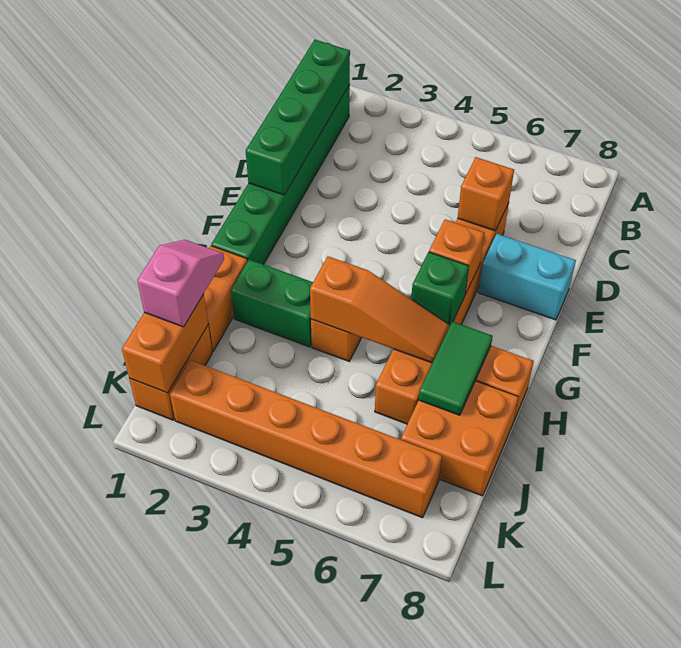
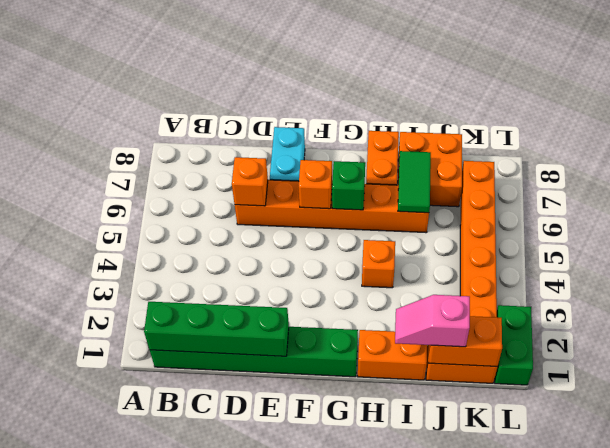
green 1x2 brick [231,260,313,347] -> green 1x2 brick moved to [495,305,533,385]
orange 1x3 slope [310,256,449,363] -> none
green 1x2 tile [419,321,493,415] -> green 1x2 tile turned to [398,151,431,213]

